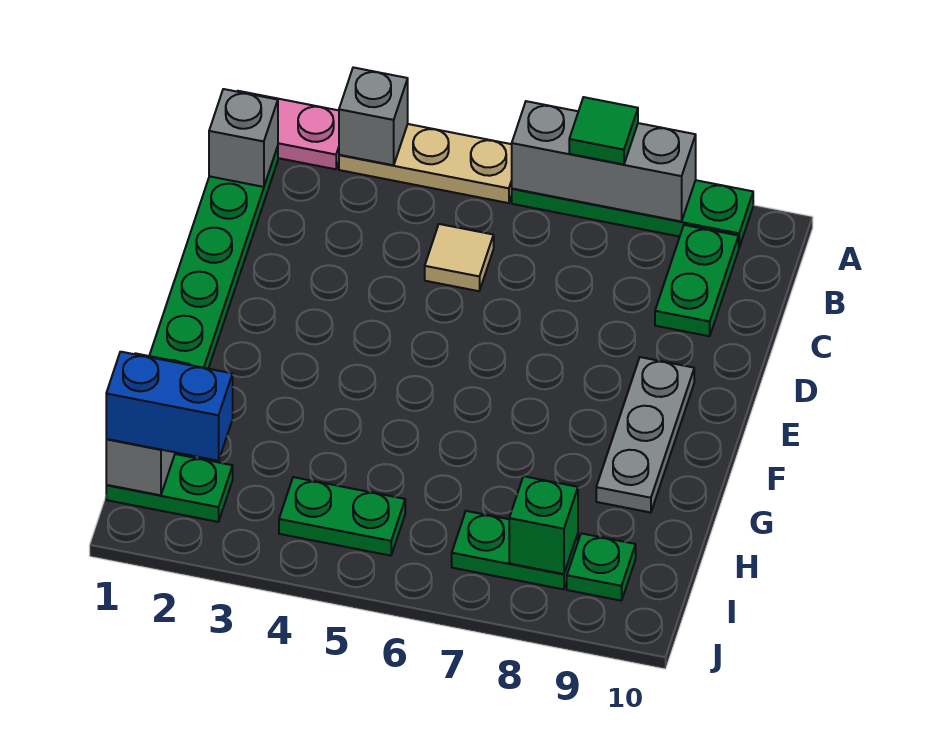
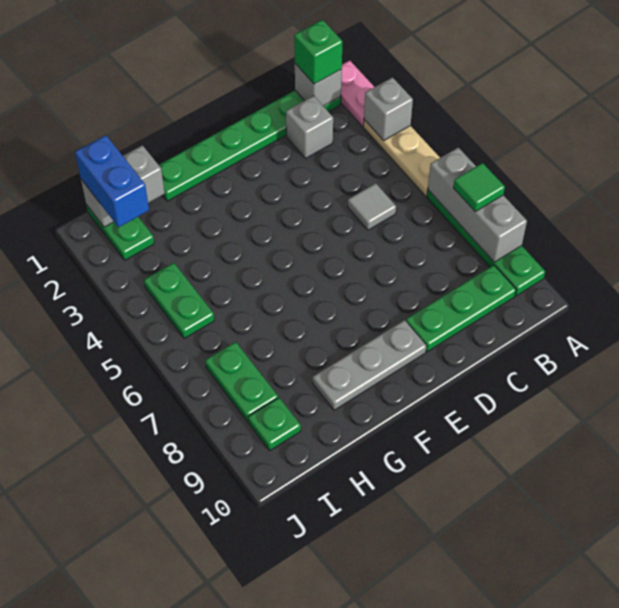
green 1x2 plate [655,225,739,336] -> green 1x3 plate [406,265,516,352]
none -> grey 1x1 brick [286,96,333,159]
tan 1x1 tile [425,224,494,291] -> grey 1x1 tile [348,183,396,230]
green 1x1 brick [509,476,578,574] -> green 1x1 brick moved to [294,20,343,84]

